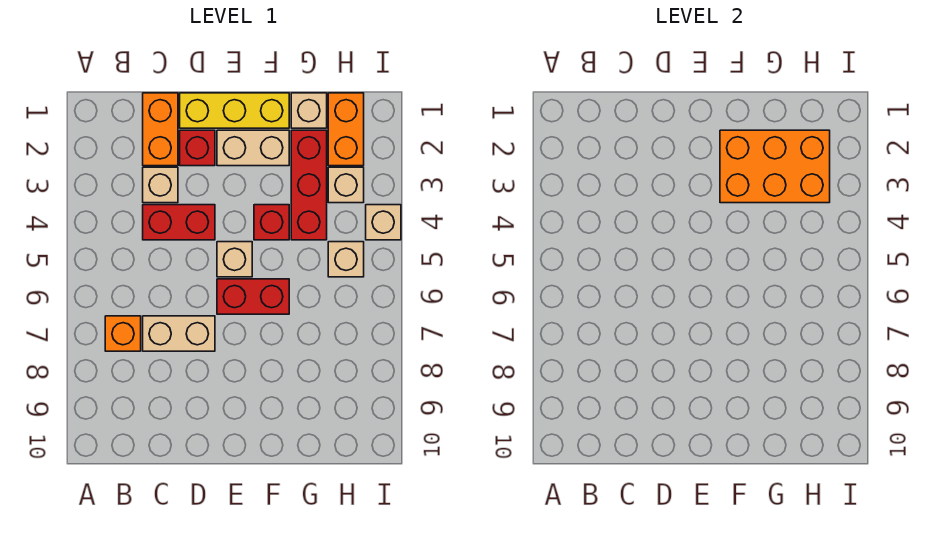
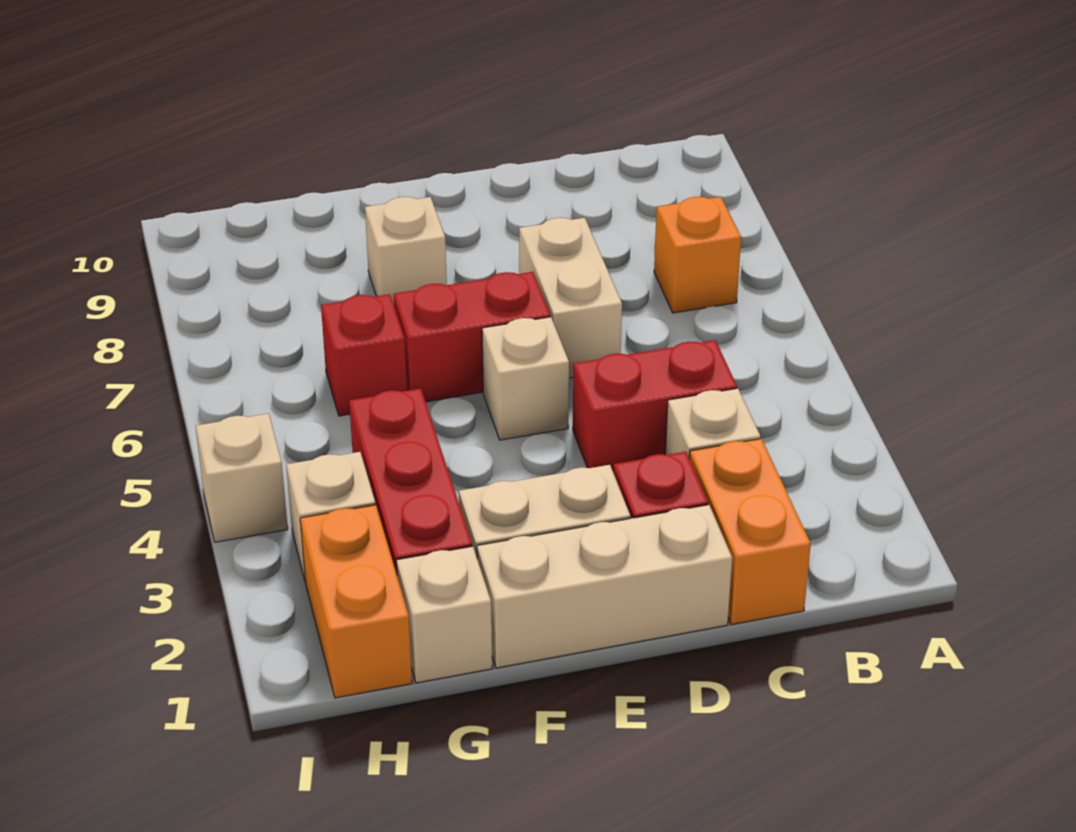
tan 1x2 brick [143,316,215,351] -> tan 1x2 brick turned to [519,218,622,378]
yellow 1x3 brick [180,93,289,128] -> tan 1x3 brick [477,505,732,668]
orange 2x3 brick [720,130,830,203] -> none
red 1x1 brick [254,205,289,240] -> red 1x1 brick moved to [321,294,407,416]
tan 1x1 brick [328,242,364,277] -> tan 1x1 brick moved to [365,197,447,305]

